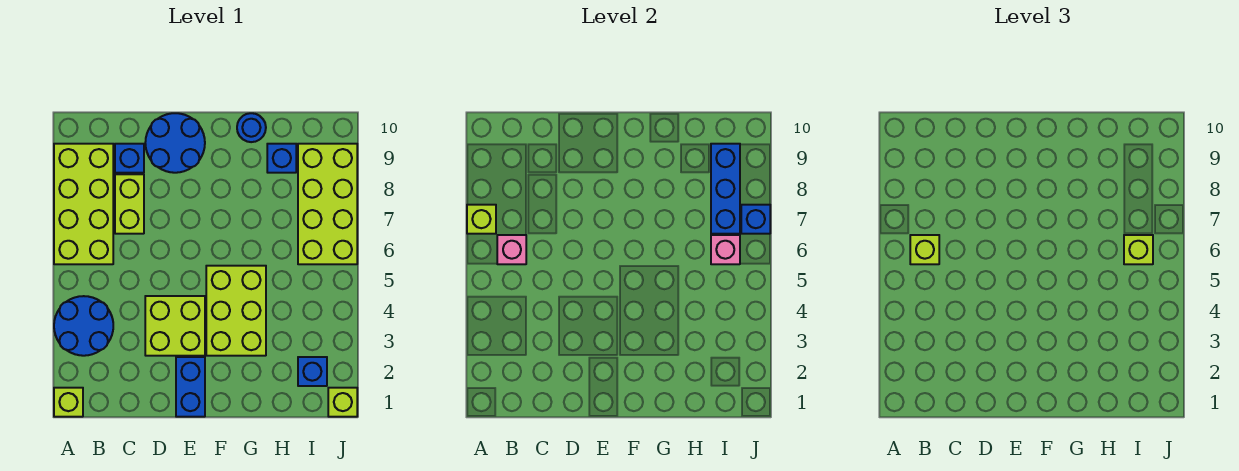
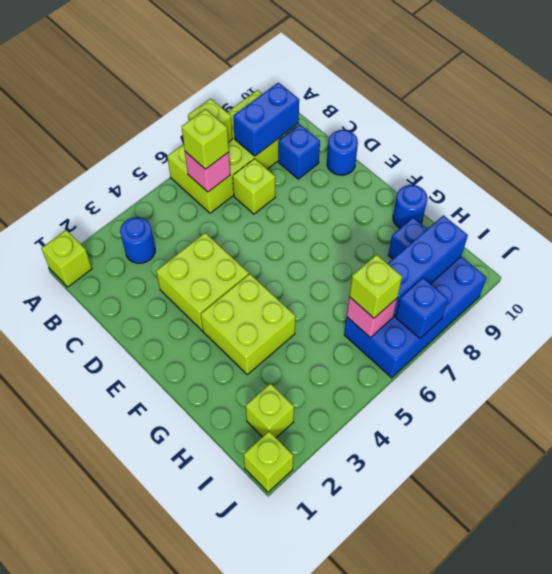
blue 2x2 round brick [54,296,113,356] -> blue 1x1 round brick [120,217,155,263]
lime 1x2 brick [115,174,144,234] -> lime 1x1 brick [233,159,275,214]
blue 2x2 round brick [145,113,205,173] -> blue 1x1 round brick [327,130,358,175]
blue 1x2 brick [176,357,205,417] -> blue 1x2 brick moved to [233,83,299,156]
lime 2x3 brick [206,266,266,356] -> lime 2x2 brick [201,274,296,375]
blue 1x1 brick [298,357,327,386] -> lime 1x1 brick [246,384,294,438]
lime 2x4 brick [298,144,357,264] -> blue 2x4 brick [344,257,487,378]

